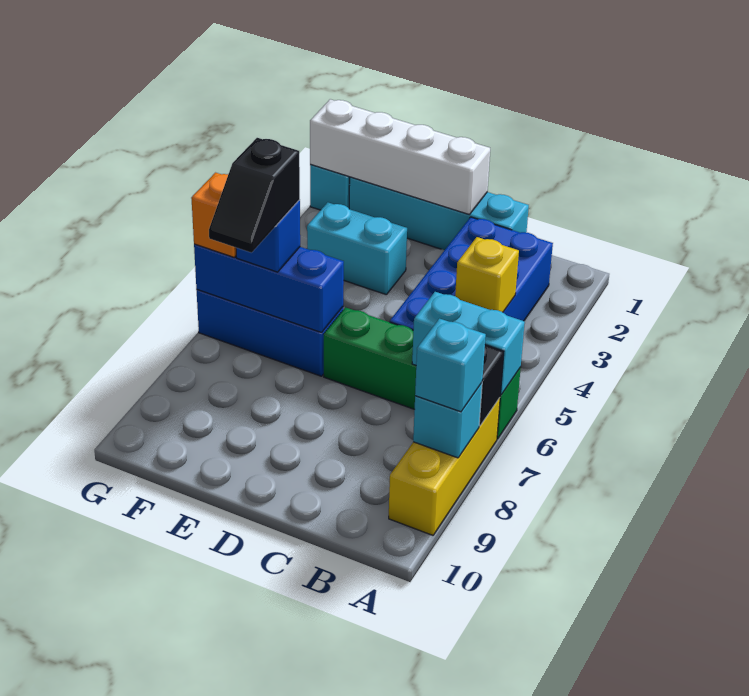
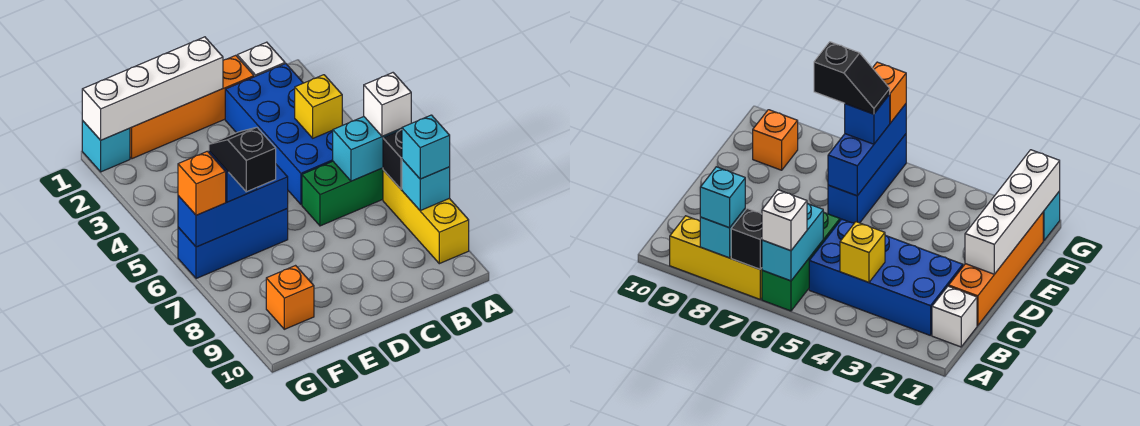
green 1x4 brick [324,307,521,439] -> green 1x3 brick [302,161,383,226]
none -> white 1x1 brick [364,73,411,136]
none -> white 1x1 brick [237,42,285,77]
cyan 1x4 brick [349,177,529,250] -> orange 1x4 brick [130,55,254,159]
cyan 1x2 brick [307,202,407,295] -> none
black 1x2 slope [209,138,300,253] -> black 1x2 slope turned to [209,127,276,192]
none -> orange 1x1 brick [266,266,314,329]

